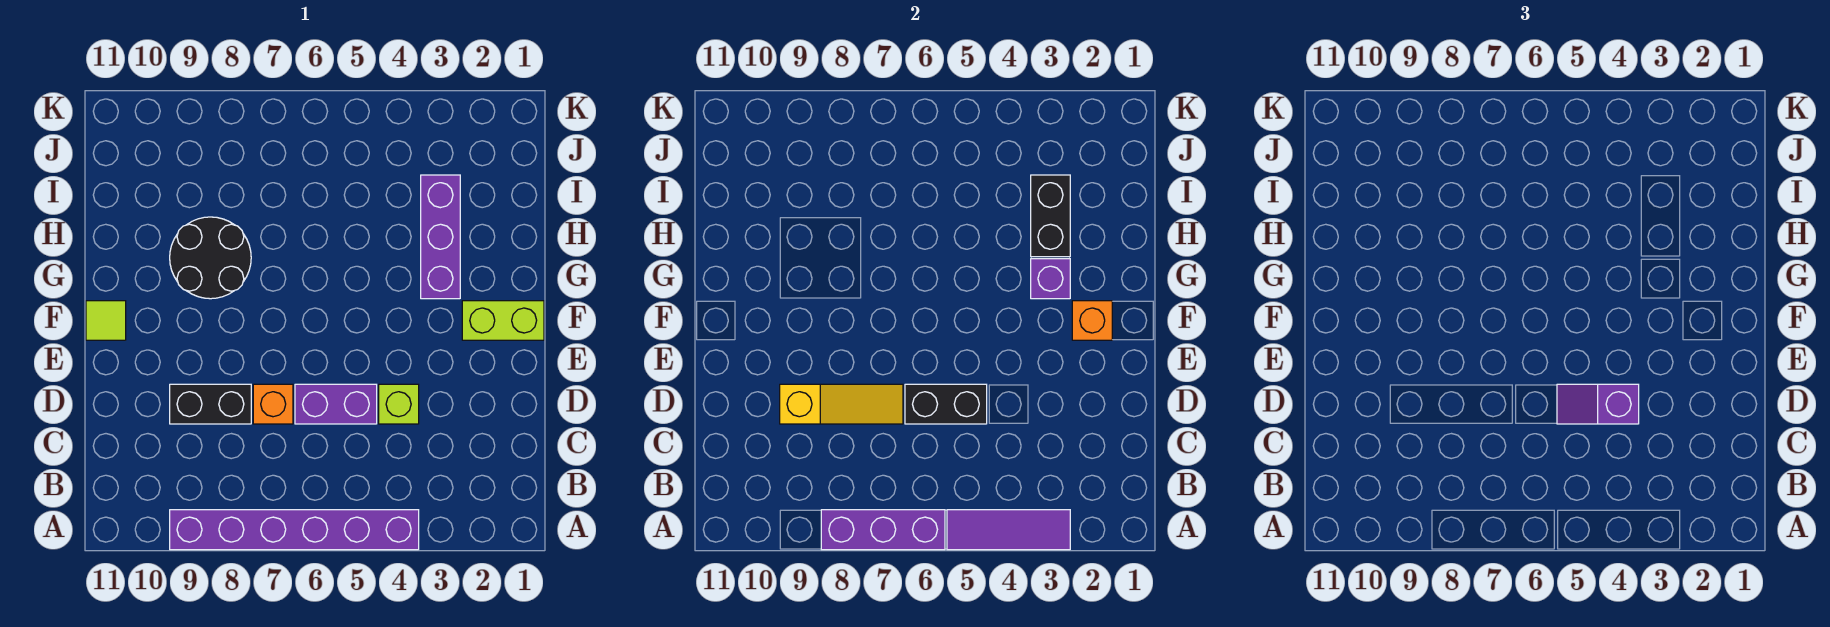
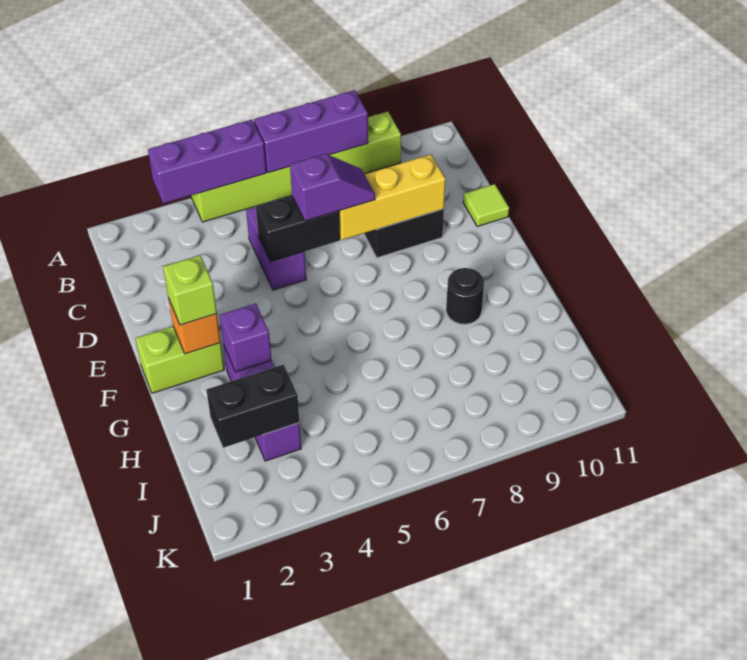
purple 1x3 tile [947,510,1070,550] -> purple 1x3 brick [148,120,266,203]
purple 1x6 brick [170,510,419,550] -> lime 1x6 brick [191,112,401,222]
lime 1x1 brick [379,384,419,424] -> lime 1x1 brick moved to [163,255,217,325]
purple 1x2 slope [1557,384,1639,424] -> purple 1x2 slope moved to [290,154,375,221]
purple 1x2 brick [295,384,377,424] -> purple 1x2 brick turned to [246,207,306,290]
orange 1x1 brick [253,384,293,424] -> none
yellow 1x3 slope [780,384,903,424] -> yellow 1x3 brick [339,154,446,240]
lime 1x1 tile [86,301,126,340] -> lime 1x1 tile moved to [463,184,509,226]
black 2x2 round brick [170,217,251,299] -> black 1x1 round brick [446,268,484,324]
black 1x2 brick [1031,175,1070,257] -> black 1x2 brick turned to [207,365,299,448]

